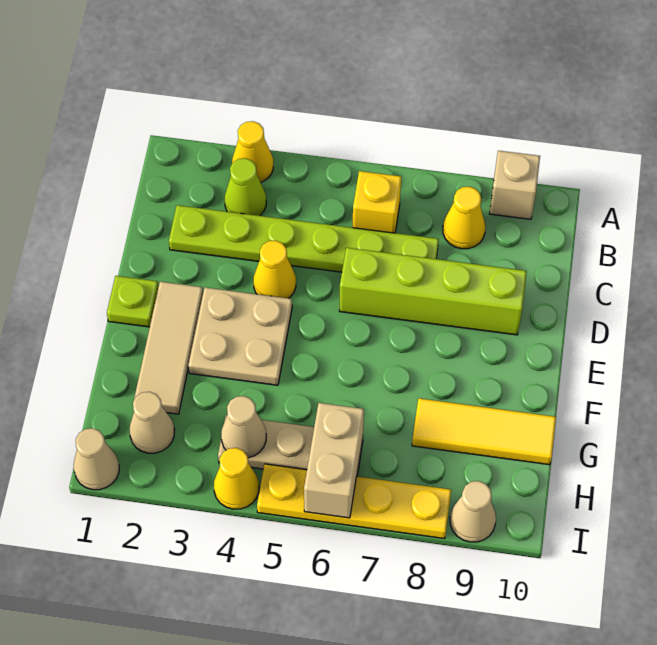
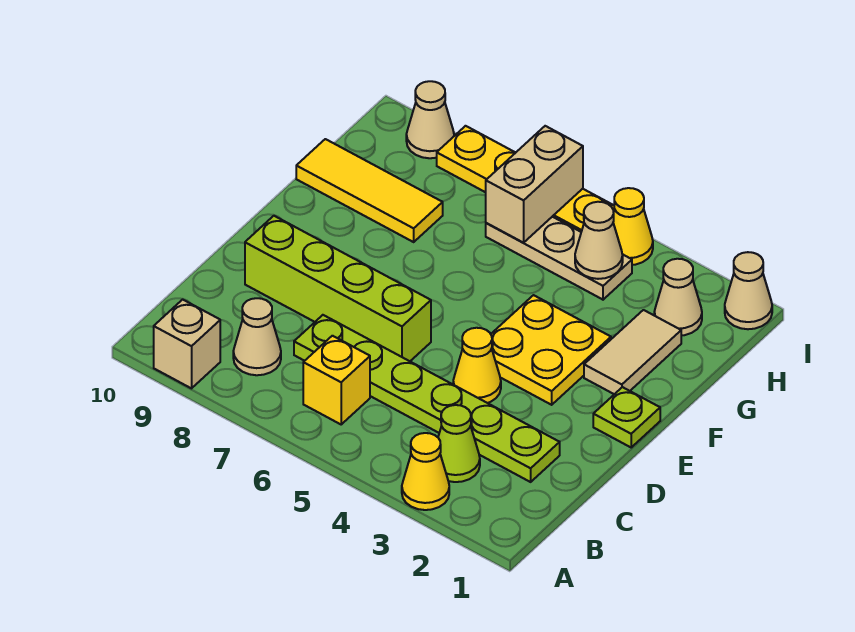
yellow 1x1 cone [443,187,485,249] -> tan 1x1 cone [233,298,281,375]
tan 1x3 tile [134,282,203,414] -> tan 1x2 tile [584,310,681,394]
tan 2x2 plate [188,287,292,385] -> yellow 2x2 plate [491,295,611,405]

